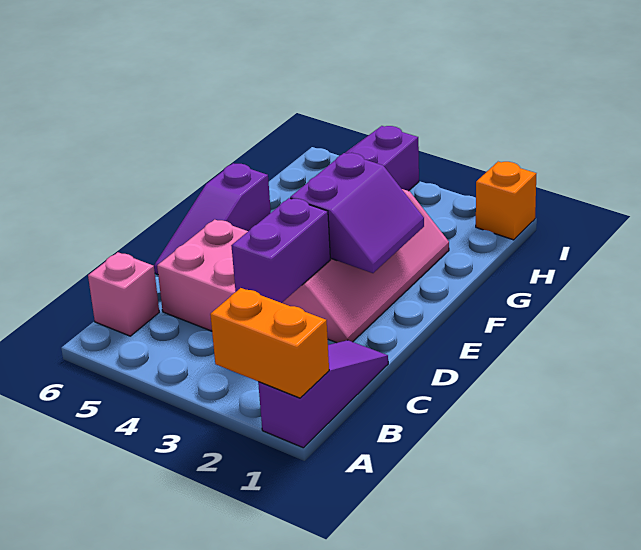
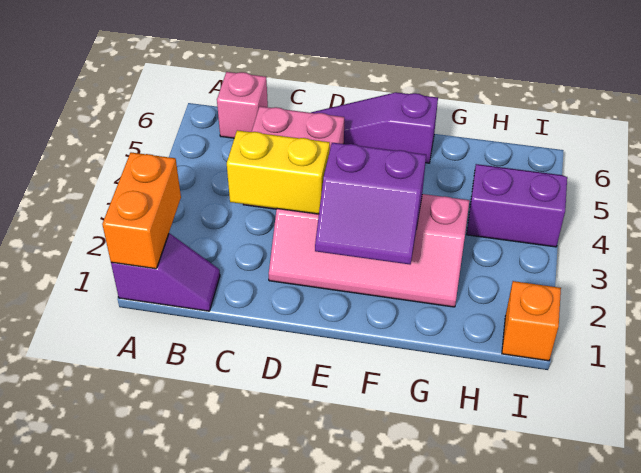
purple 1x3 slope [258,340,388,448] -> purple 1x2 slope [111,233,220,311]
purple 1x2 brick [231,198,330,303] -> yellow 1x2 brick [227,130,330,214]

